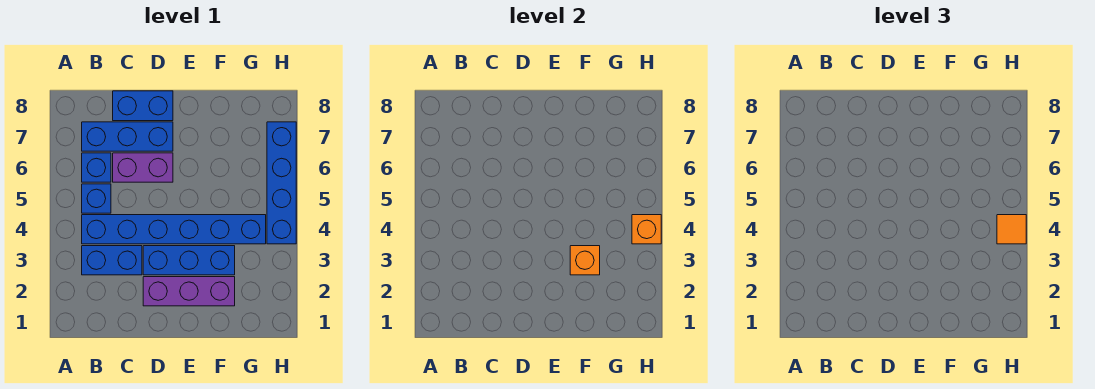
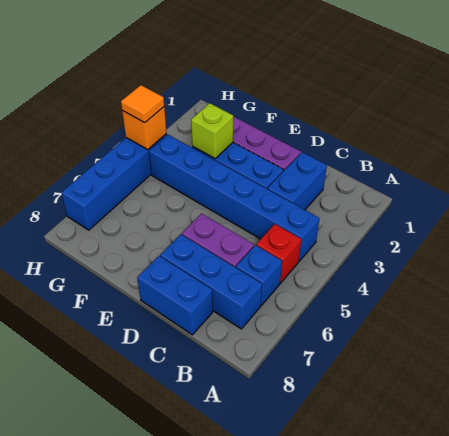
blue 1x2 brick [82,246,142,275] -> blue 1x2 brick turned to [268,152,327,210]
blue 1x1 brick [82,184,111,213] -> red 1x1 brick [256,224,301,283]
orange 1x1 brick [570,246,600,275] -> lime 1x1 brick [191,103,233,159]

